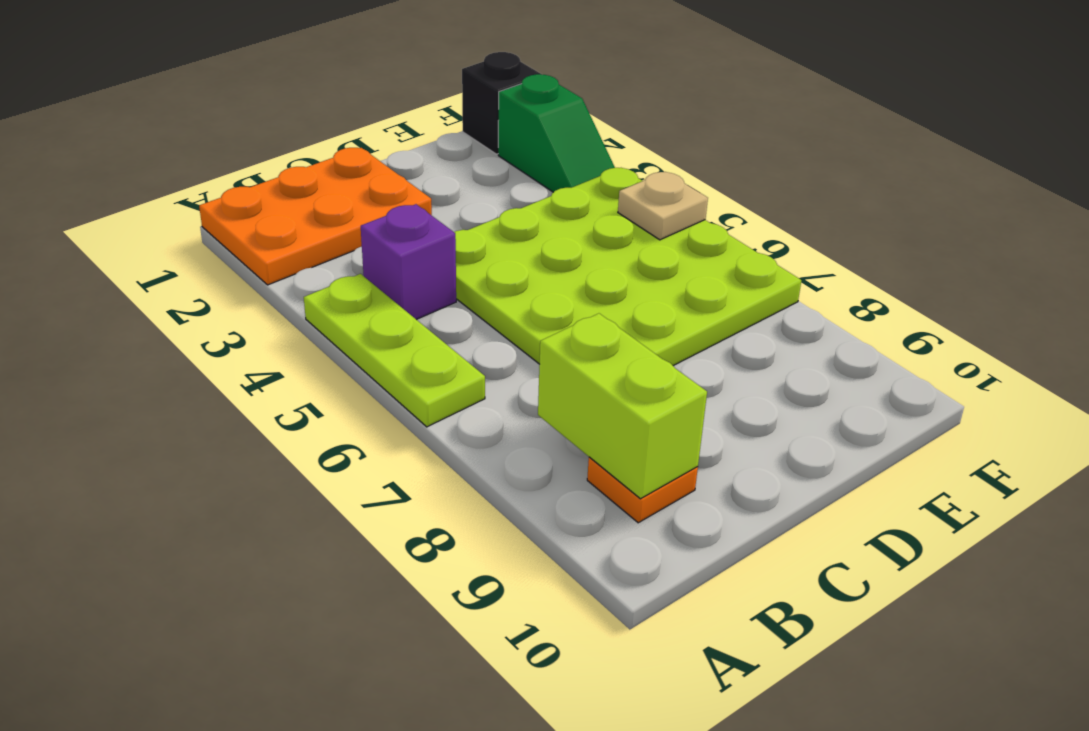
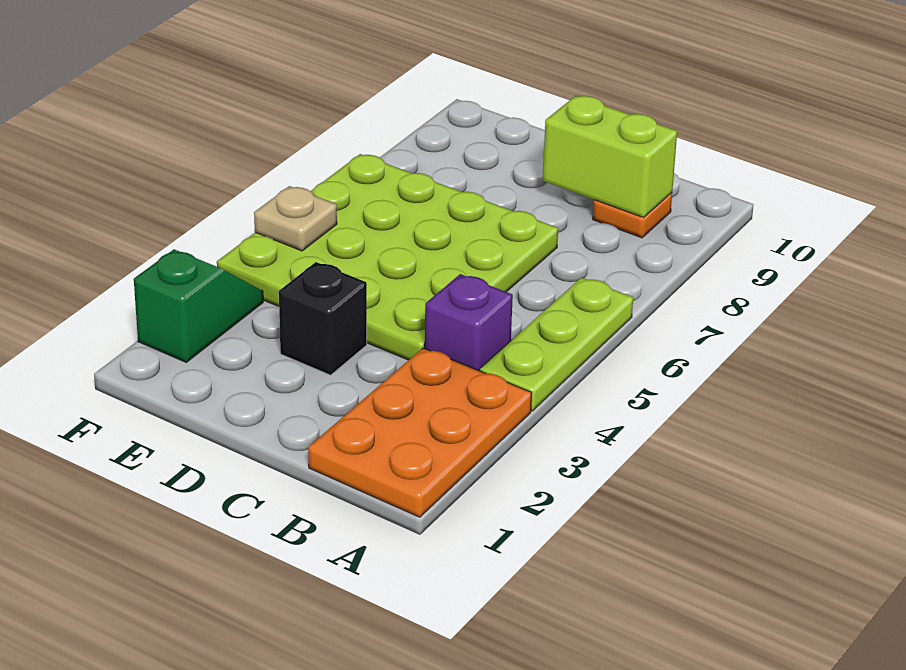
orange 2x3 plate [199,148,432,285] -> orange 2x3 plate turned to [308,348,532,517]
lime 1x2 brick [538,313,707,499] -> lime 1x2 brick turned to [543,96,677,218]
black 1x1 brick [462,52,542,154] -> black 1x1 brick moved to [279,262,367,375]

